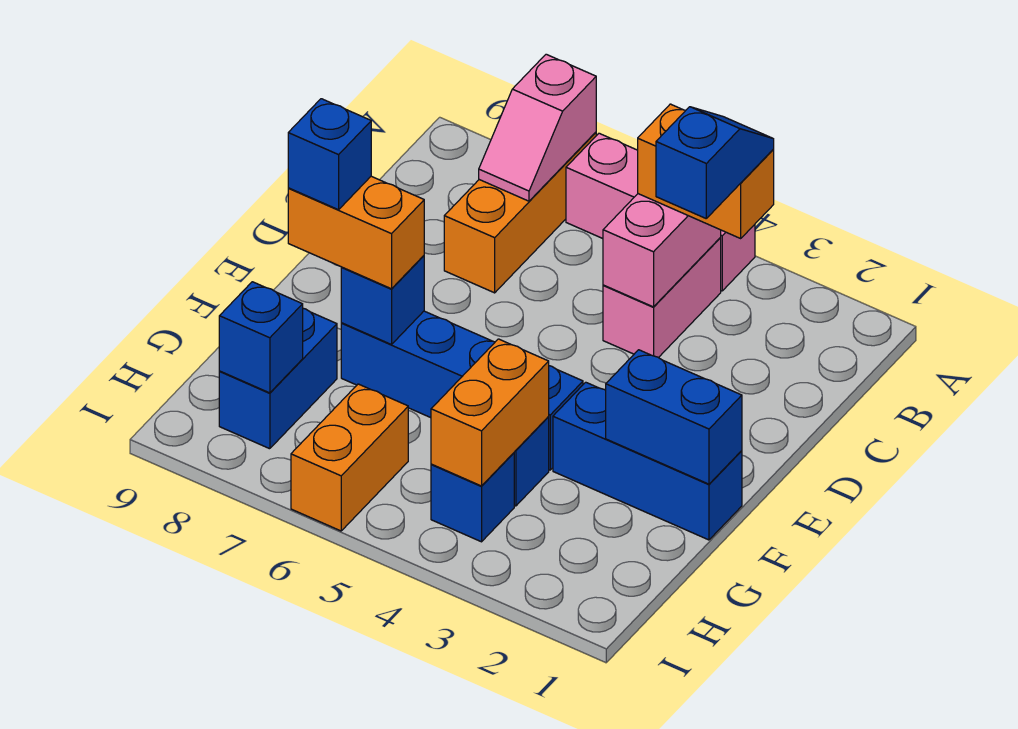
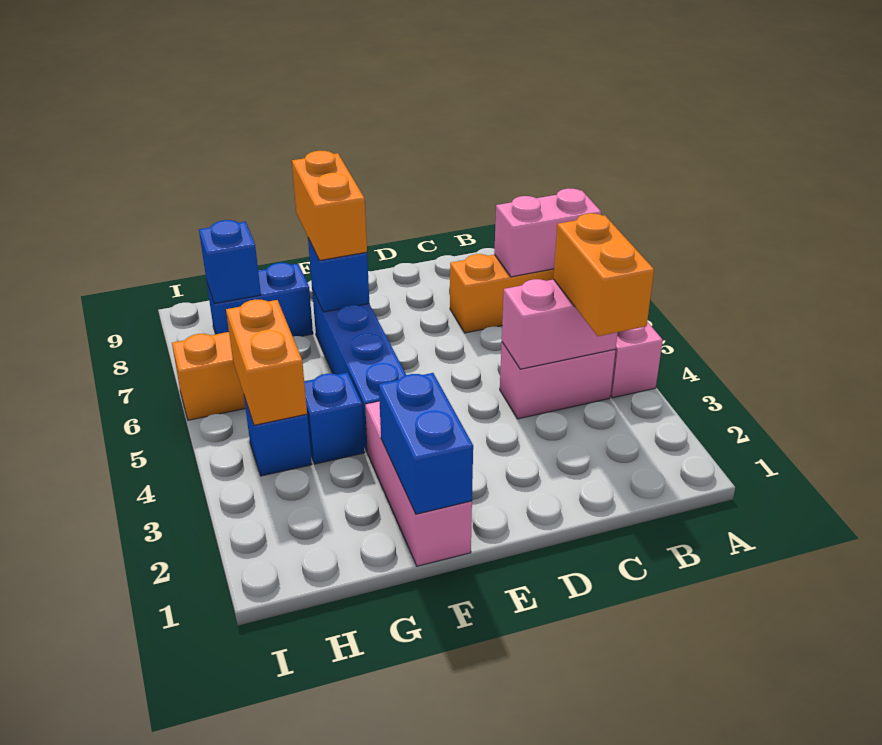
pink 1x2 slope [479,54,596,201] -> pink 1x2 brick [494,188,601,277]
blue 1x2 slope [656,107,774,218] -> none
blue 1x3 brick [553,382,742,540] -> pink 1x3 brick [365,401,472,566]
blue 1x1 brick [288,99,371,210] -> none
orange 1x2 brick [431,339,549,486] -> orange 1x2 brick turned to [226,300,307,425]

